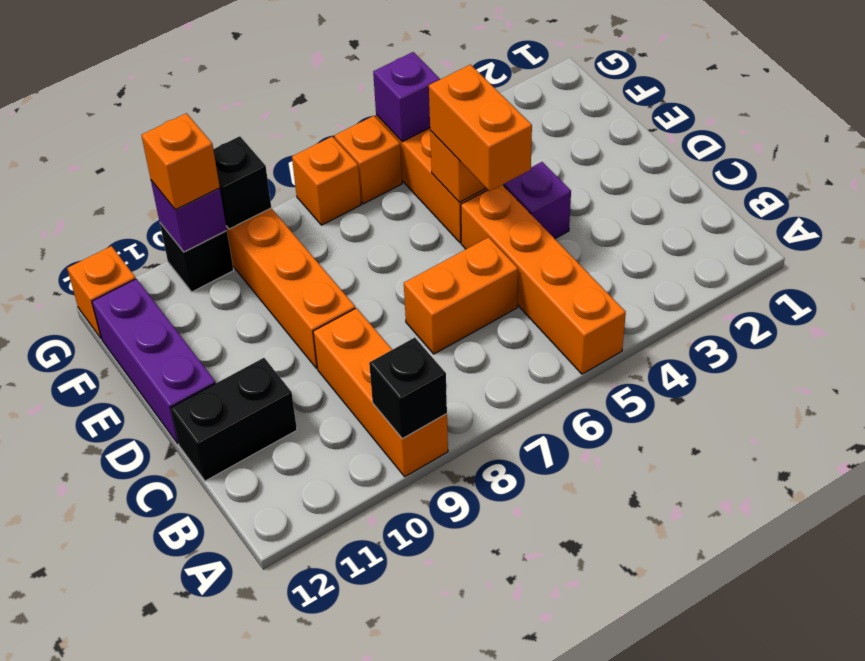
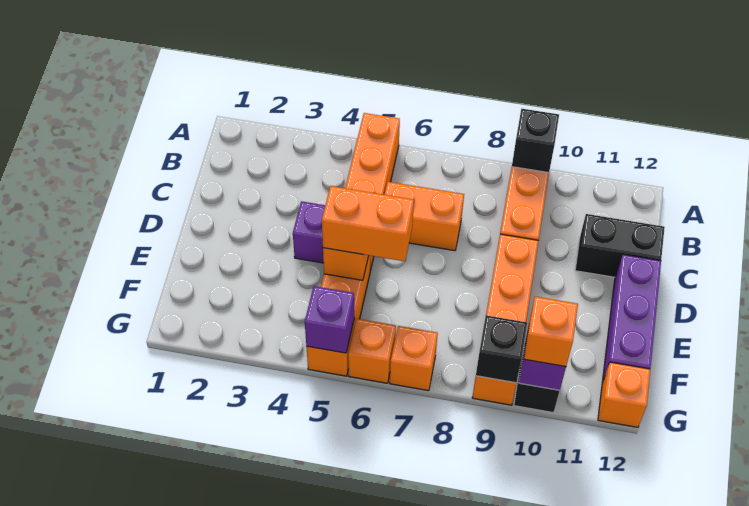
orange 1x2 brick [429,65,532,191] -> orange 1x2 brick turned to [322,186,414,261]

